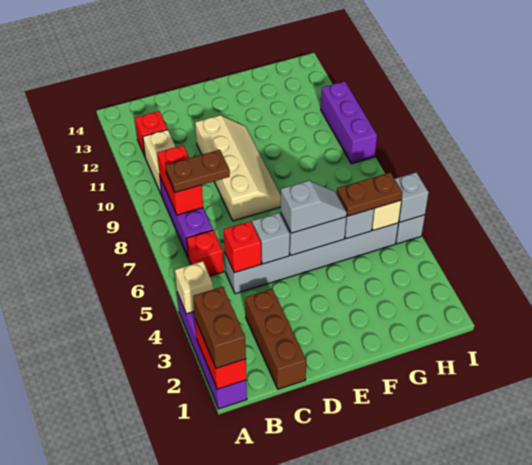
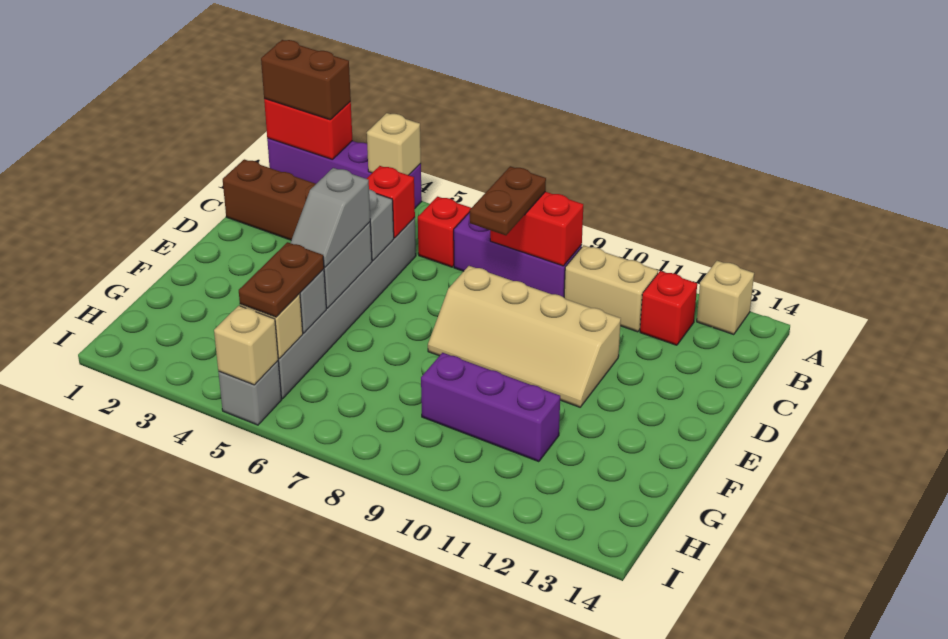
none -> tan 1x1 brick [697,261,754,335]
grey 1x1 brick [395,172,429,222] -> tan 1x1 brick [214,306,278,385]
purple 1x3 brick [321,81,377,164] -> purple 1x3 brick moved to [421,353,560,462]

